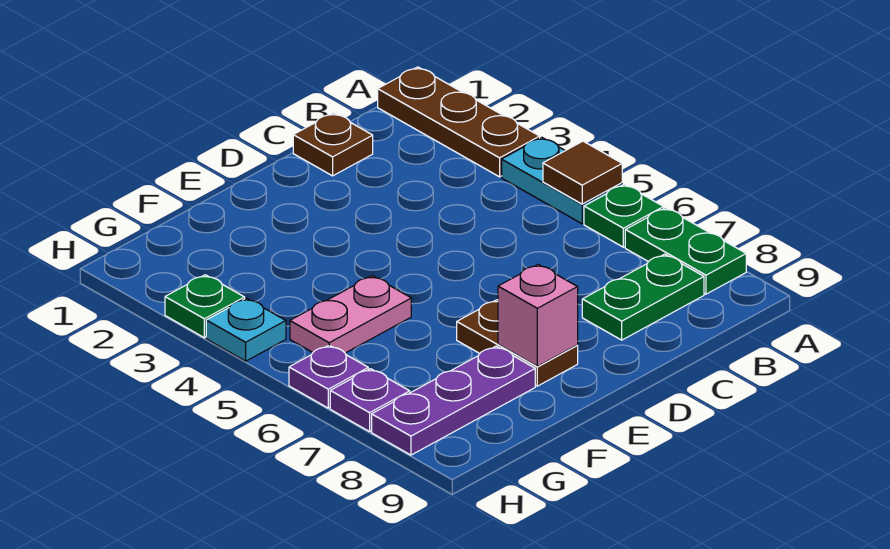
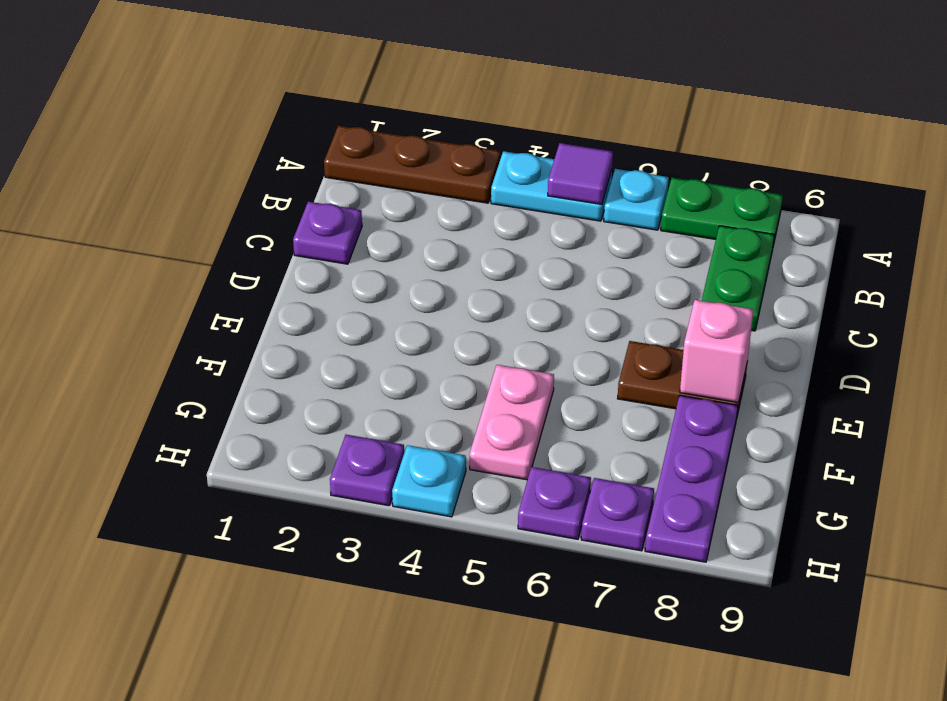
brown 1x1 tile [543,141,622,204] -> purple 1x1 tile [548,143,613,204]
green 1x1 plate [584,184,664,247] -> cyan 1x1 plate [604,169,669,230]
brown 1x1 plate [293,113,373,176] -> purple 1x1 plate [293,202,362,264]
green 1x1 plate [165,275,245,338] -> purple 1x1 plate [330,435,404,506]

